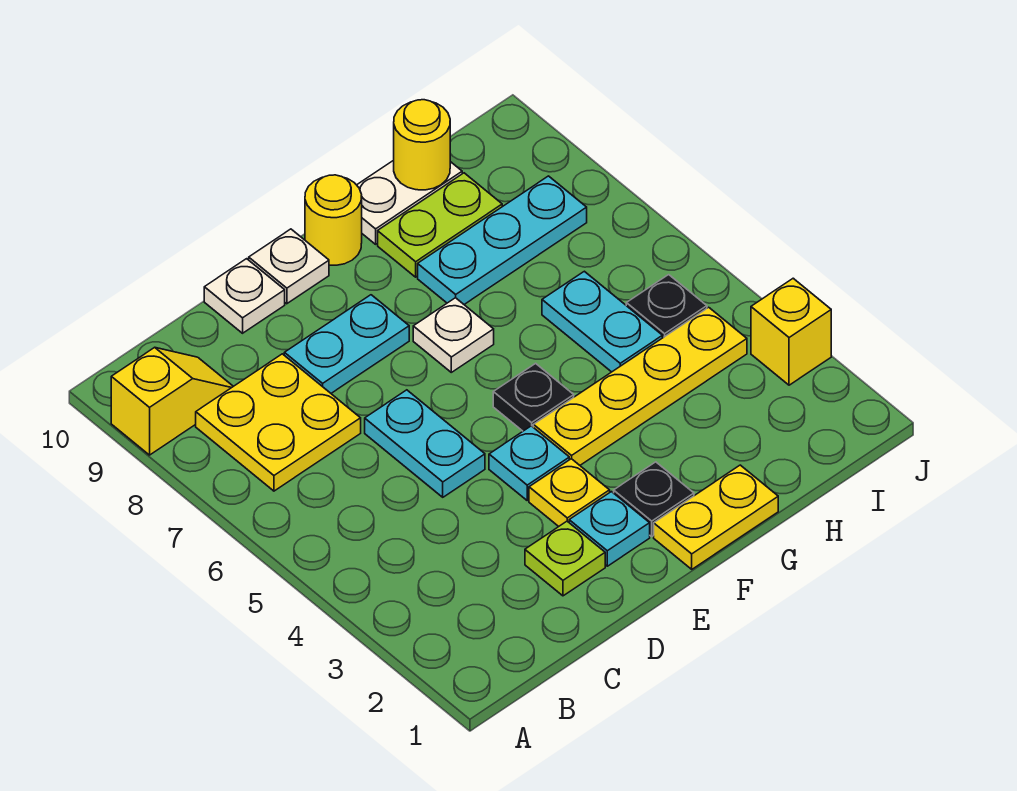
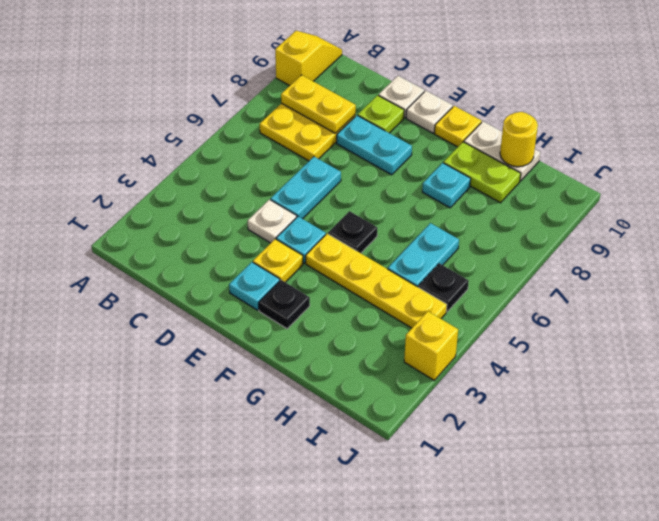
yellow 1x2 slope [111,347,233,455] -> yellow 1x2 slope turned to [275,31,342,86]
lime 1x1 plate [525,521,605,596] -> lime 1x1 plate moved to [358,95,404,133]
yellow 1x2 plate [654,465,778,569] -> yellow 1x2 plate moved to [281,75,356,133]
white 1x1 plate [413,298,494,372] -> white 1x1 plate moved to [248,200,297,243]
yellow 1x1 round brick [305,175,362,265] -> yellow 1x1 plate [434,106,481,147]
cyan 1x3 plate [418,176,587,304] -> cyan 1x1 plate [422,163,471,208]

